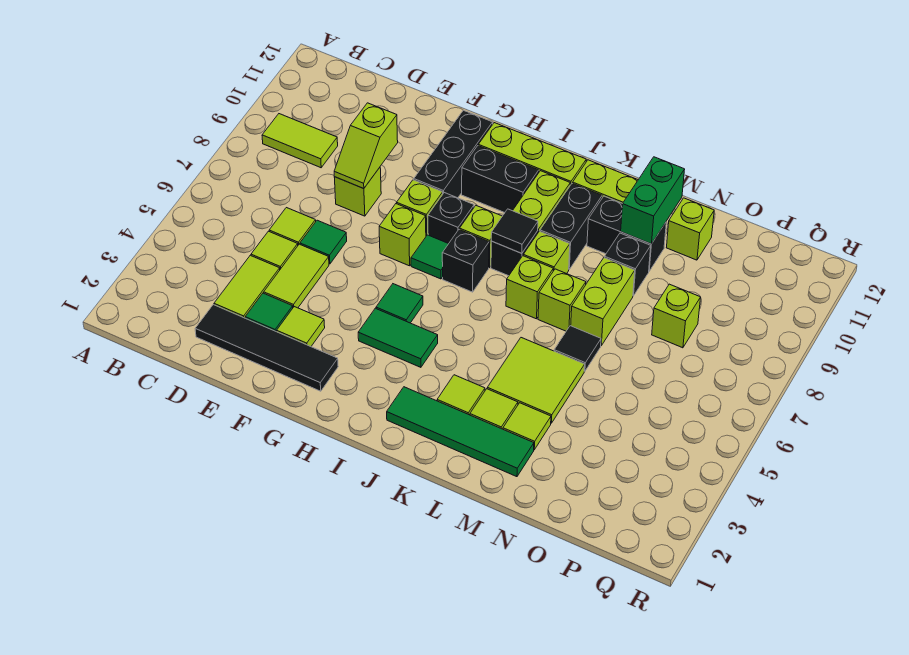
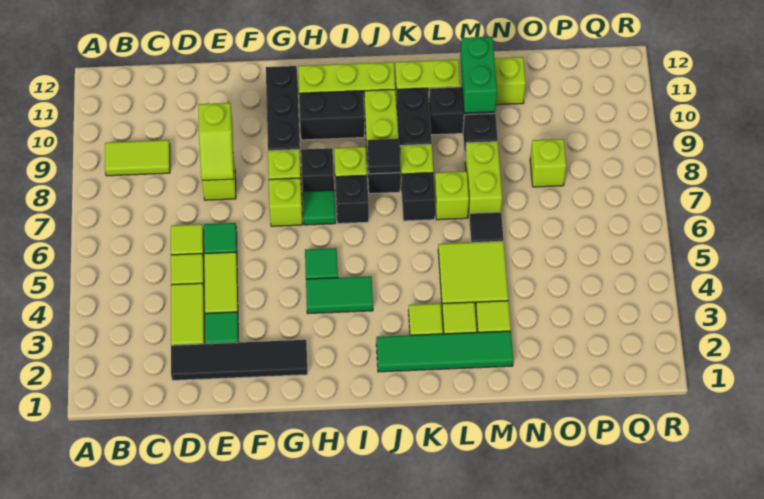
lime 1x1 tile [277,307,325,346] -> none
lime 1x1 brick [506,256,553,319] -> black 1x1 brick [402,173,435,221]

